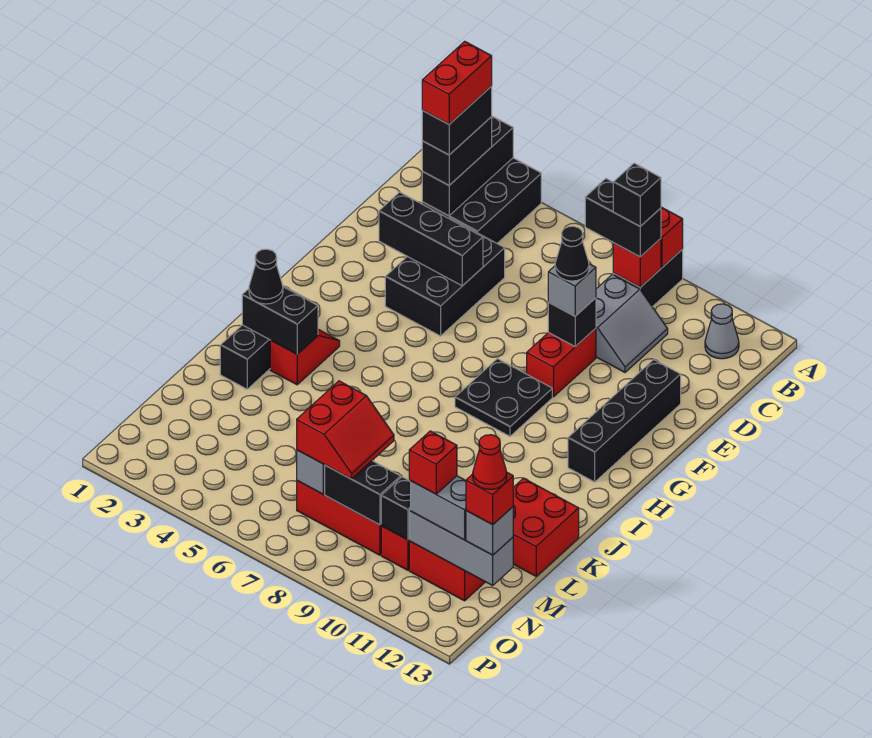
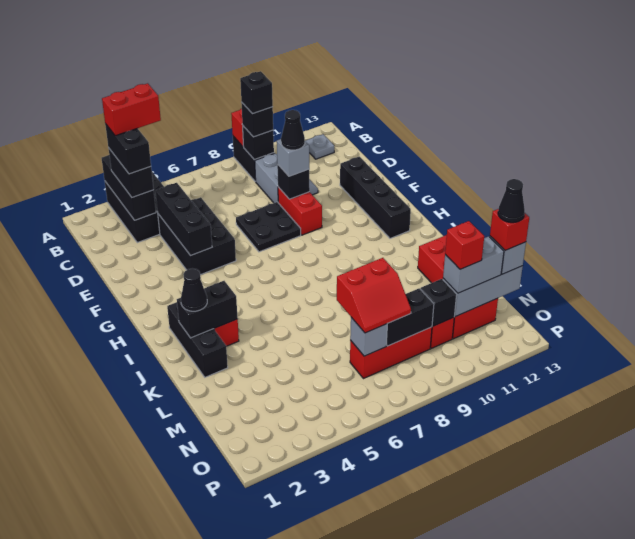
red 1x2 brick [422,41,492,124] -> red 1x2 brick turned to [102,83,161,136]
black 1x2 brick [585,179,661,257] -> black 1x1 brick [241,102,273,137]
red 1x1 brick [613,239,661,287] -> black 1x1 brick [243,126,274,160]
grey 1x1 cone [705,304,739,359] -> grey 1x1 plate [305,134,334,159]
black 1x3 brick [379,192,483,286] -> black 1x3 brick turned to [155,183,212,256]
black 2x2 plate [455,359,552,436] -> black 2x2 plate moved to [236,202,301,252]
red 2x2 slope [297,381,394,479] -> red 2x2 slope turned to [337,258,411,333]
red 1x1 cone [473,435,507,490] -> black 1x1 cone [498,179,525,223]

